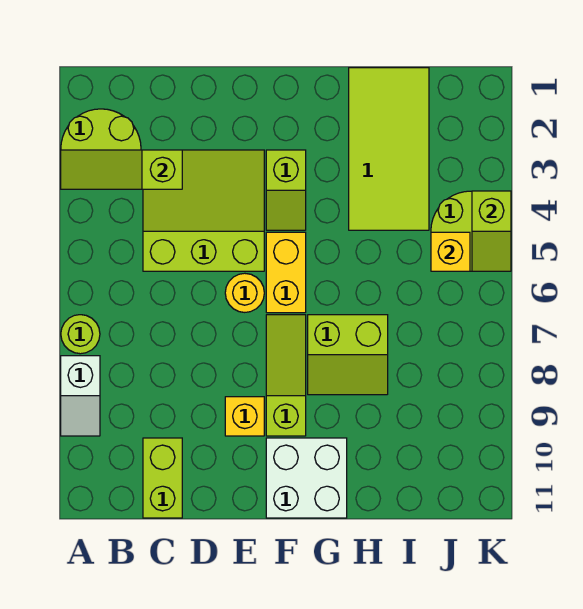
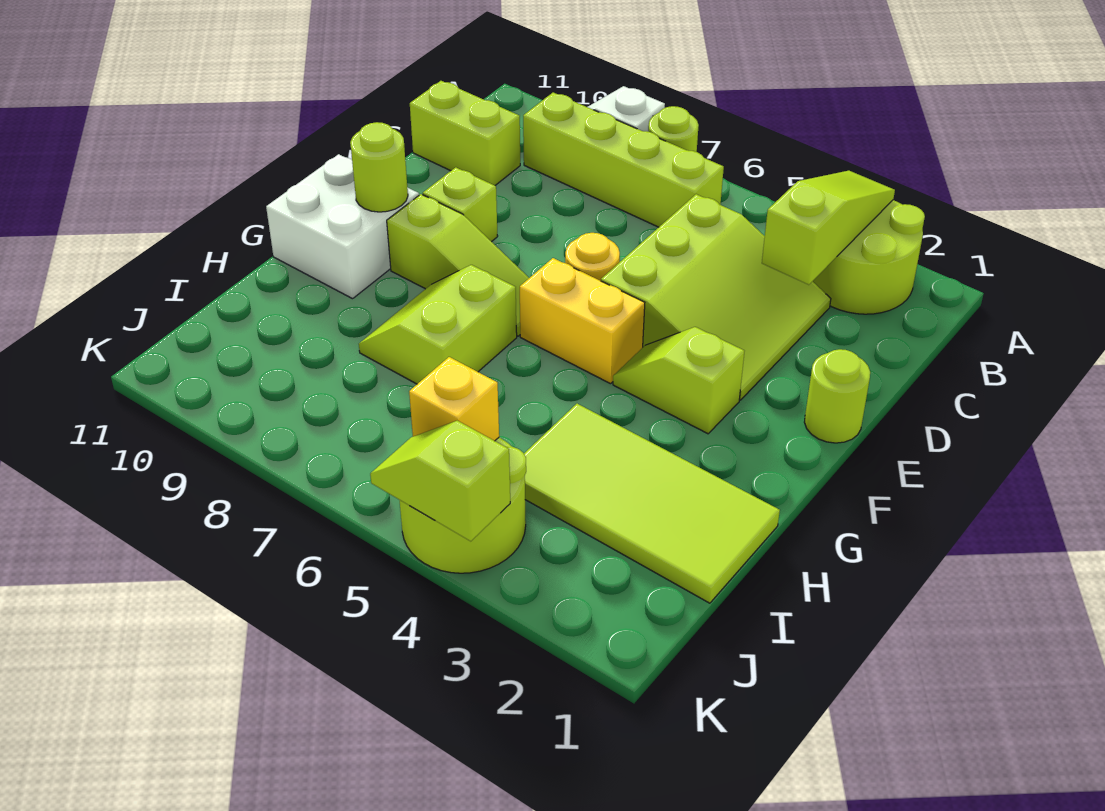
none -> lime 1x4 brick [523,93,724,227]
none -> lime 1x1 round brick [804,349,870,443]
yellow 1x1 brick [225,397,264,436] -> lime 1x1 brick [423,167,498,242]
none -> lime 1x1 round brick [350,122,408,212]

